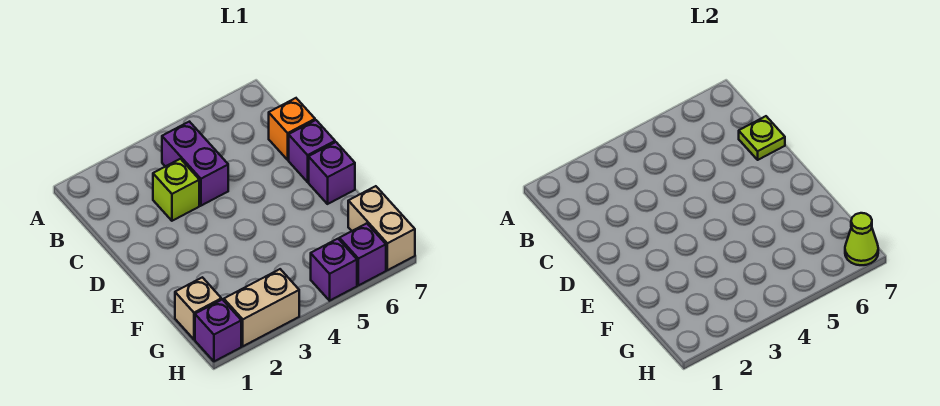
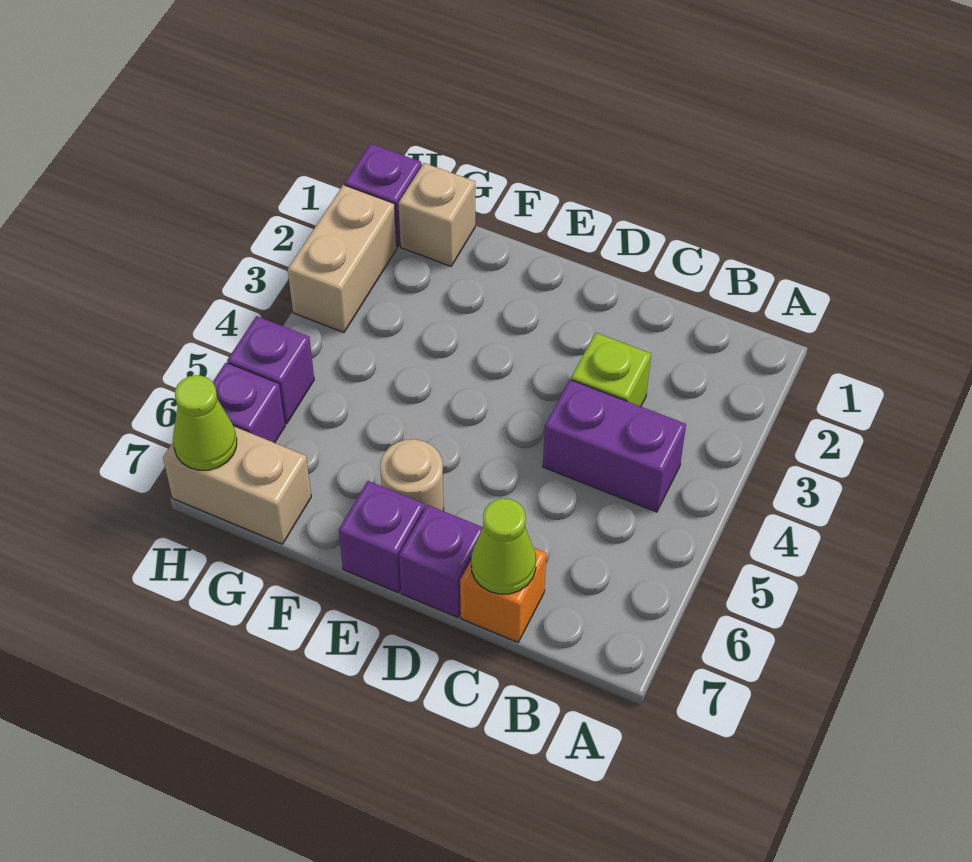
lime 1x1 plate [739,116,785,160] -> lime 1x1 cone [471,498,536,594]
none -> tan 1x1 round brick [380,439,444,511]

